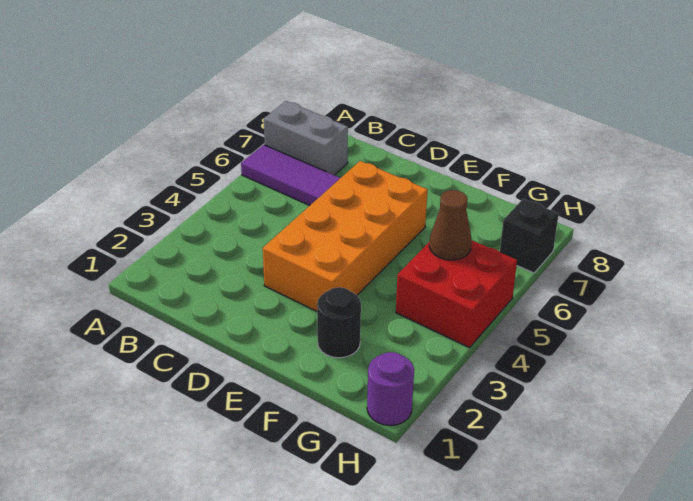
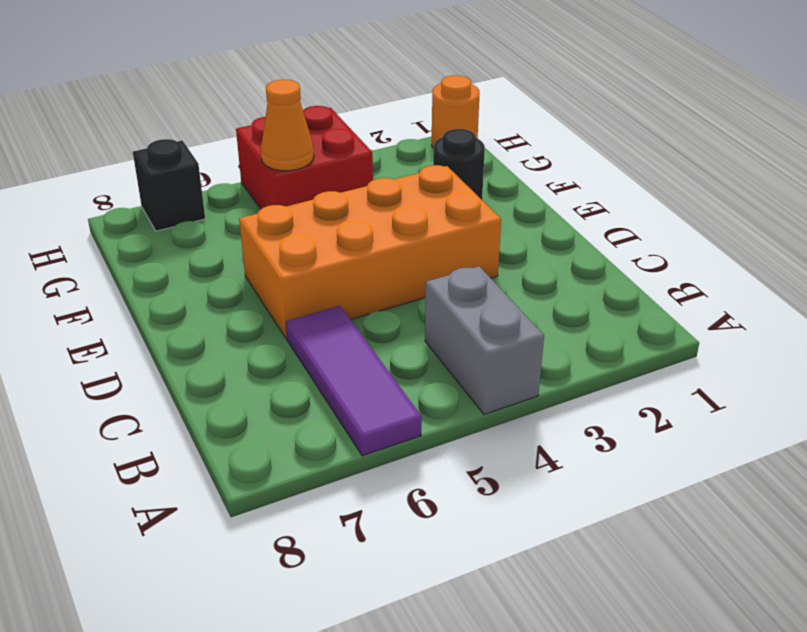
grey 1x2 brick [264,101,348,175] -> grey 1x2 brick moved to [425,266,544,414]
brown 1x1 cone [429,190,472,260] -> orange 1x1 cone [261,80,314,171]
purple 1x1 round brick [367,352,414,426] -> orange 1x1 round brick [432,75,480,148]

